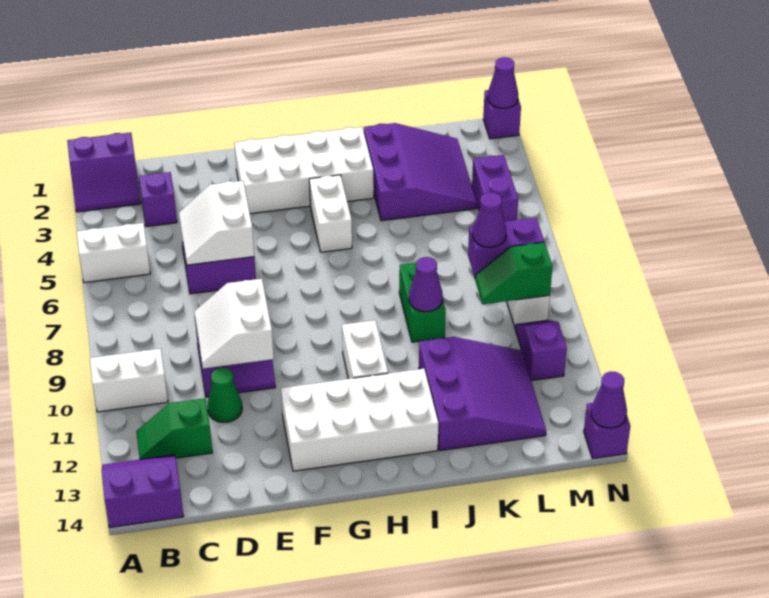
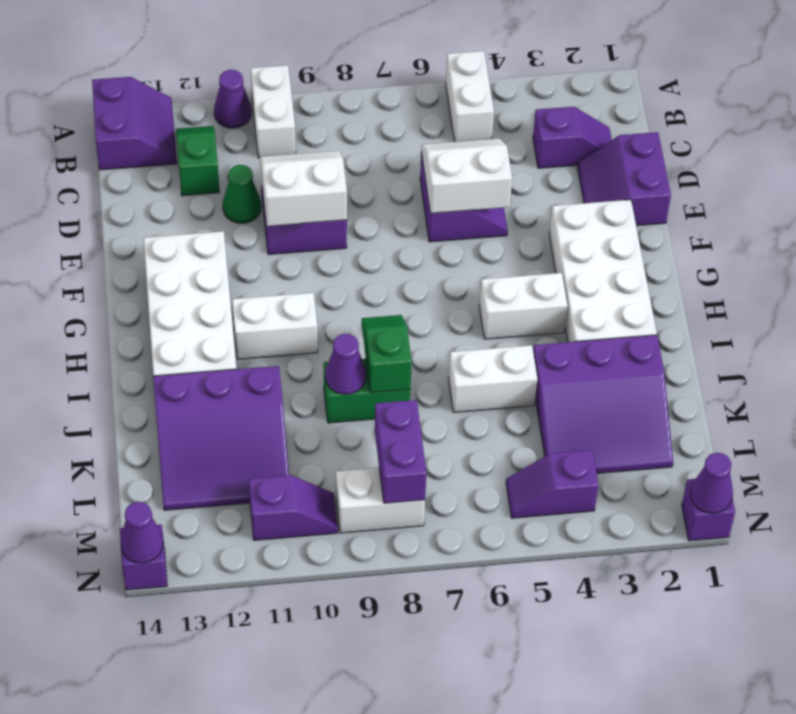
purple 2x2 slope [67,133,141,212] -> purple 2x2 slope moved to [577,132,671,226]
none -> white 1x2 brick [448,345,537,413]
purple 1x1 cone [472,192,506,247] -> purple 1x1 cone moved to [214,70,252,128]
green 1x2 slope [475,242,553,304] -> green 1x2 slope moved to [362,315,412,392]
purple 1x2 brick [472,155,518,222] -> purple 1x2 slope [506,450,599,518]

